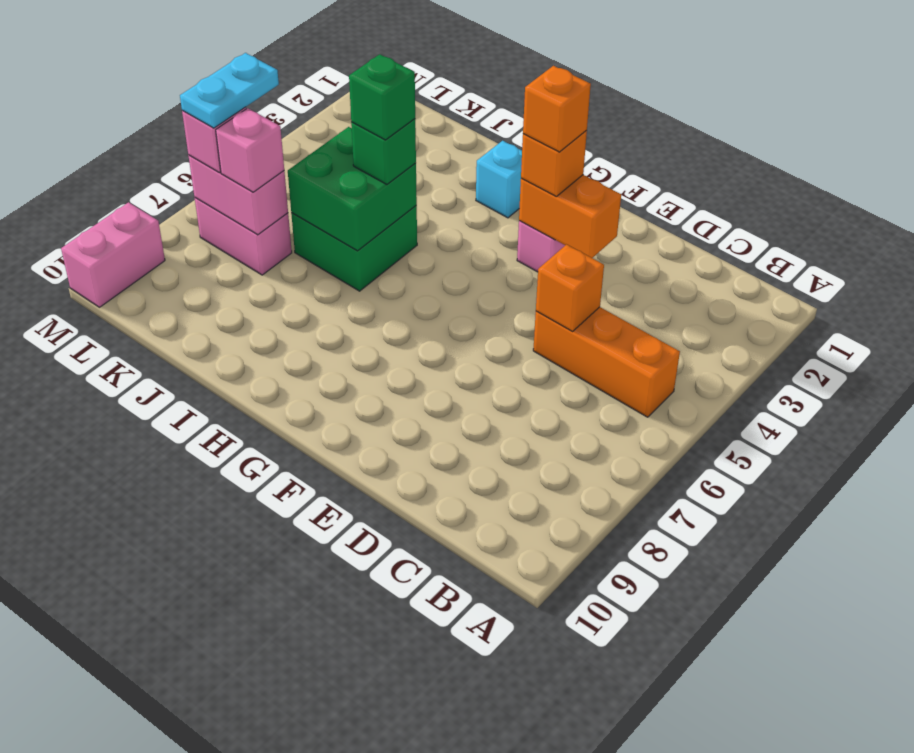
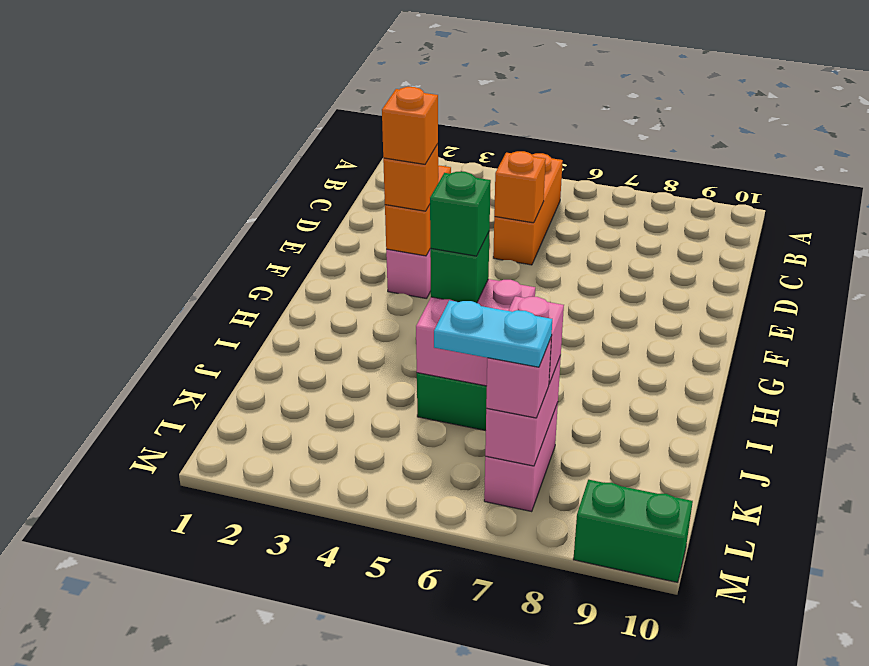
cyan 1x1 brick [476,141,522,218] -> none
green 2x2 brick [288,127,417,251] -> pink 2x2 brick [416,279,535,386]
pink 1x2 brick [61,202,165,307] -> green 1x2 brick [573,480,693,582]

